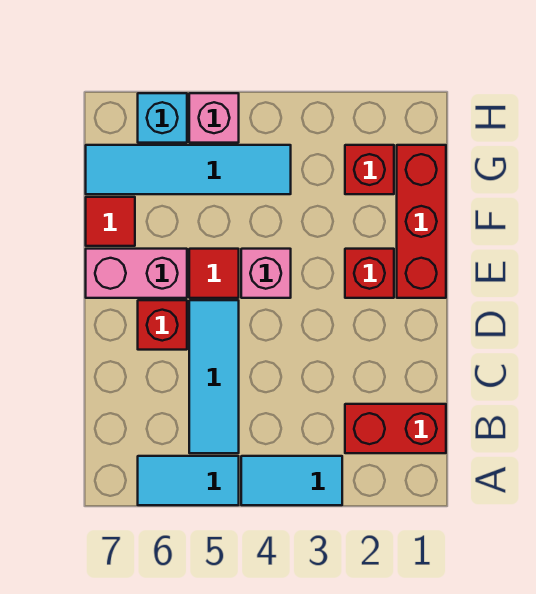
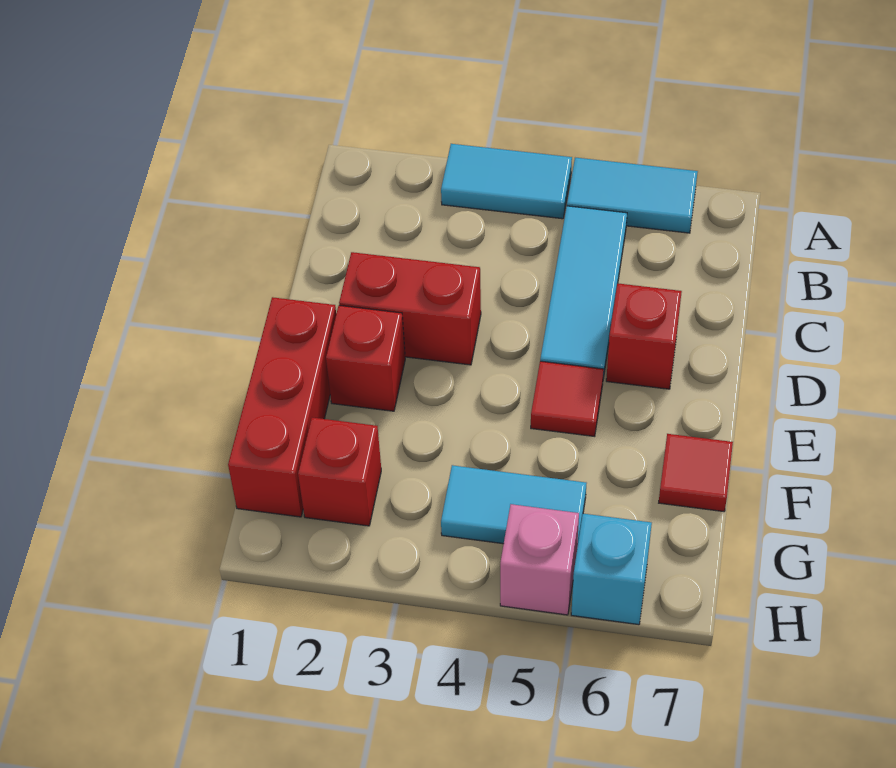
red 1x2 brick [345,404,446,453] -> red 1x2 brick moved to [339,252,481,365]
pink 1x1 brick [241,249,291,298] -> none
pink 1x2 brick [86,249,187,298] -> none
cyan 1x4 tile [86,145,291,194] -> cyan 1x2 tile [441,465,586,547]

